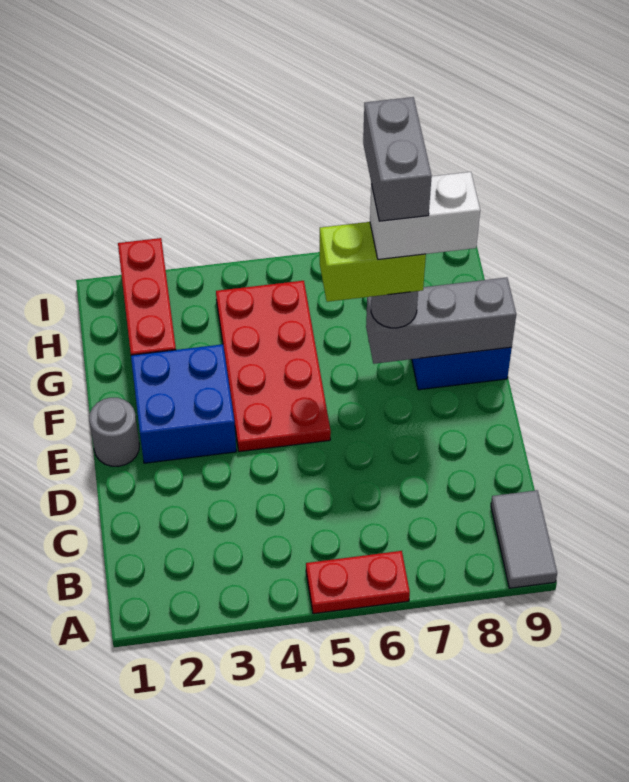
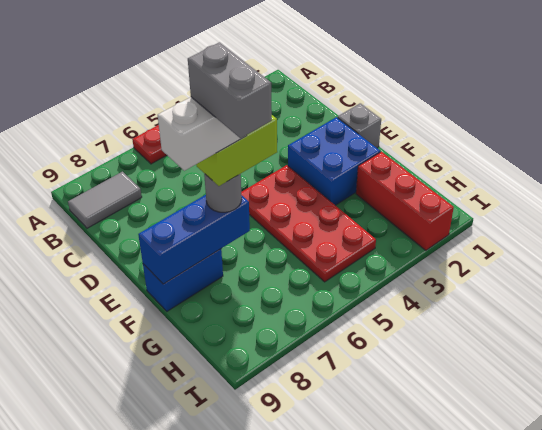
grey 1x2 tile [491,490,557,588] -> grey 1x2 tile turned to [68,172,142,228]
grey 1x1 round brick [89,398,139,466] -> grey 1x1 brick [338,103,381,148]
grey 1x3 brick [366,277,516,364] -> blue 1x3 brick [138,195,250,284]

